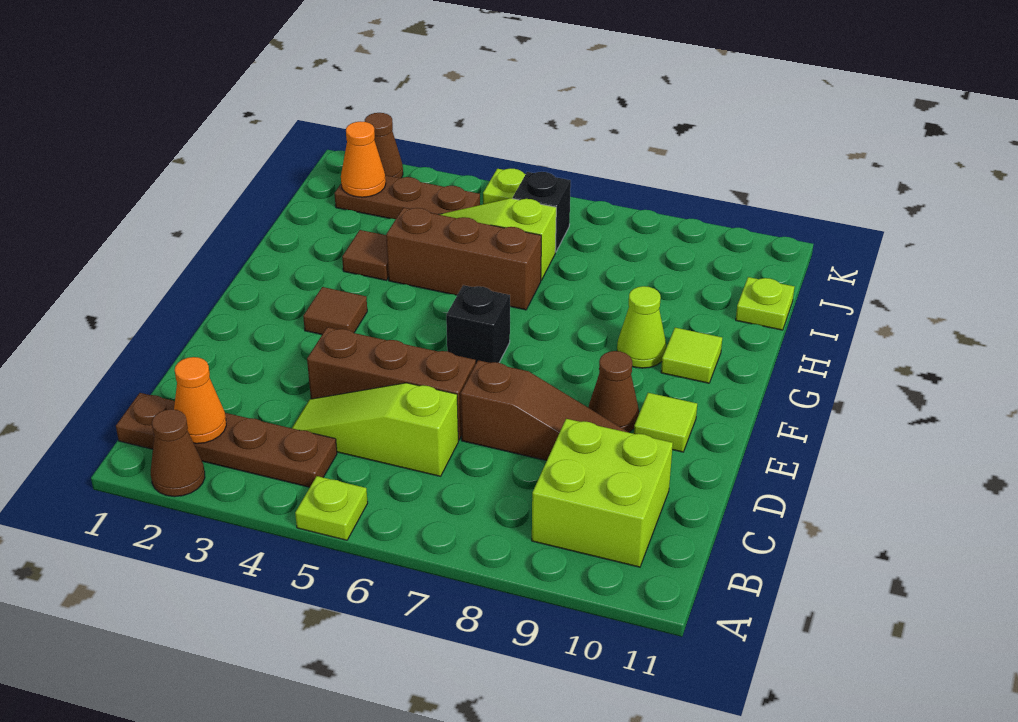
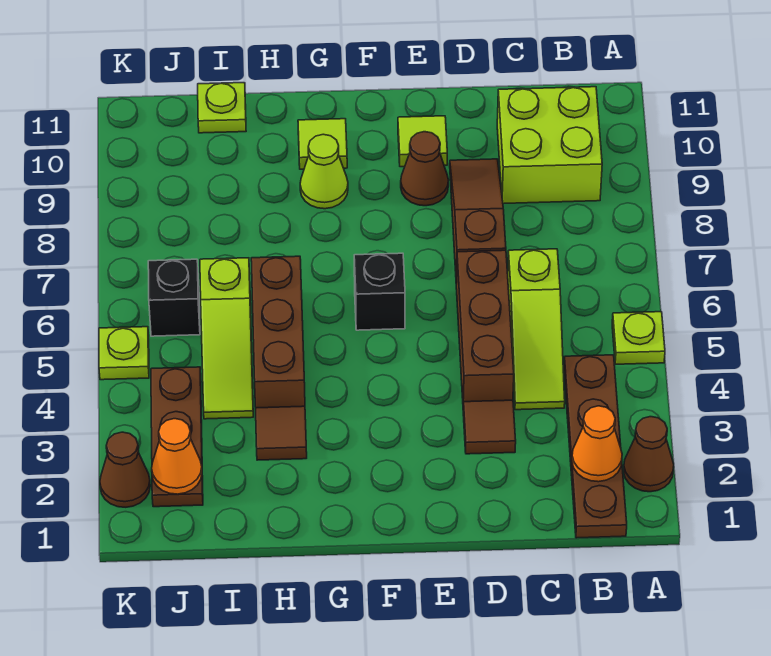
brown 1x1 tile [303,287,367,335] -> brown 1x1 tile moved to [463,400,516,454]

